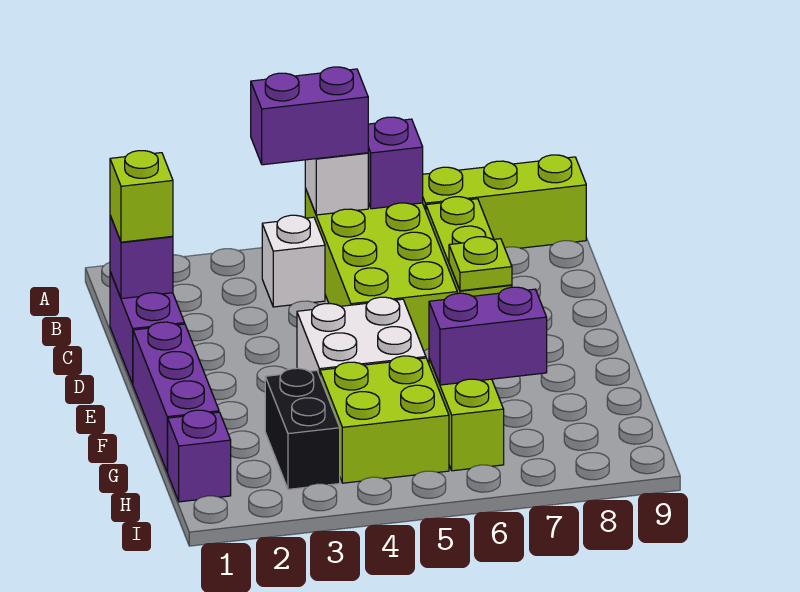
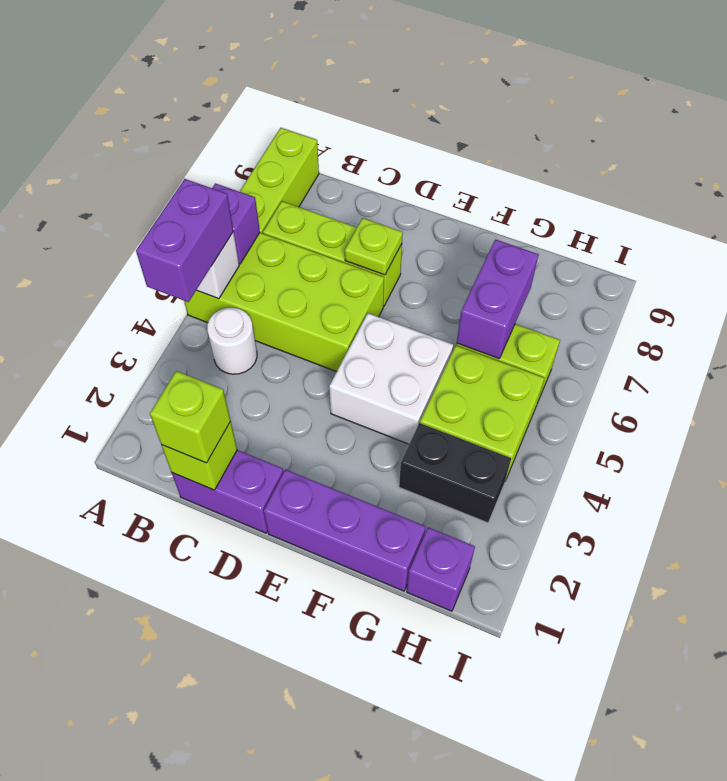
white 1x1 brick [262,215,325,307] -> white 1x1 round brick [207,308,257,374]
purple 1x1 brick [110,216,173,299] -> lime 1x1 brick [161,422,237,490]

